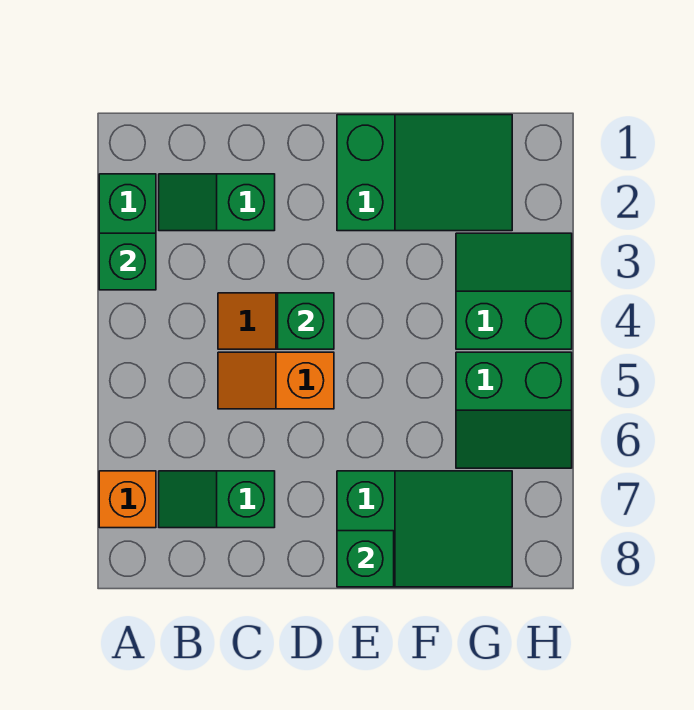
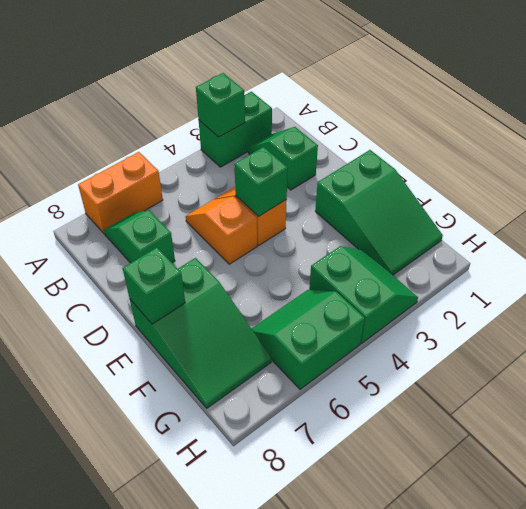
orange 1x1 brick [99,471,156,528] -> orange 1x2 brick [78,152,163,234]
green 2x2 slope [456,352,572,468] -> green 2x2 slope turned to [251,290,365,389]

